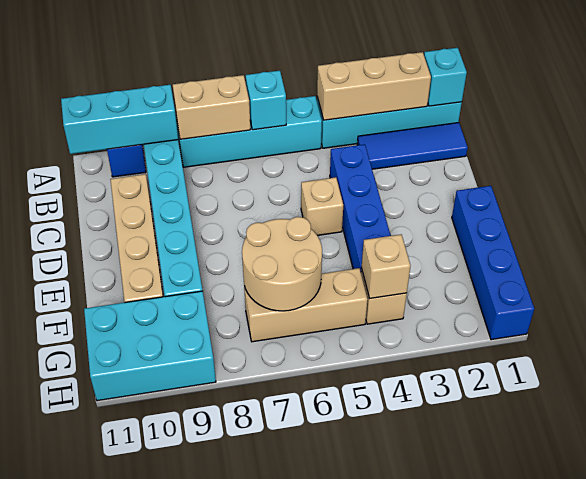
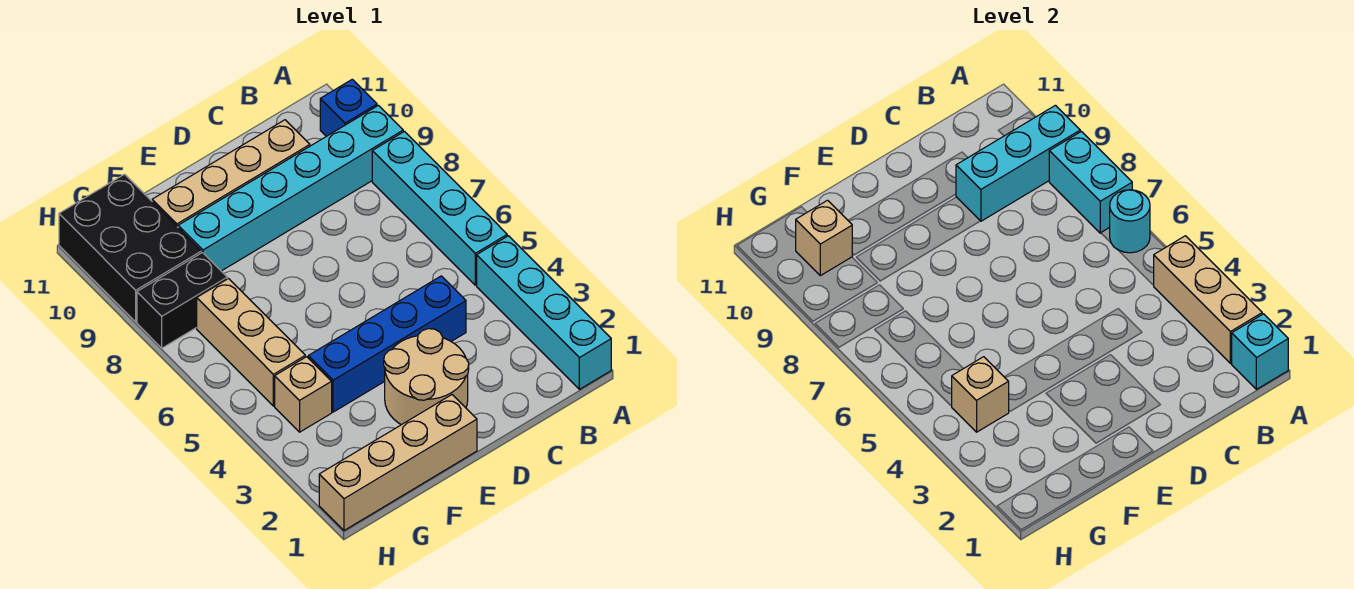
cyan 1x1 brick [246,71,286,130] -> cyan 1x1 round brick [1110,190,1150,253]
tan 1x2 brick [173,75,251,139] -> cyan 1x2 brick [1049,132,1132,233]
cyan 1x3 brick [61,85,178,154] -> cyan 1x3 brick turned to [956,105,1080,221]
blue 1x3 tile [357,122,468,169] -> none
tan 1x1 brick [301,177,343,235] -> tan 1x1 brick moved to [796,200,852,276]
blue 1x4 brick [452,186,534,340] -> tan 1x4 brick [319,395,477,530]
tan 2x2 round brick [242,217,322,311] -> tan 2x2 round brick moved to [384,329,469,425]
none -> black 1x2 brick [137,253,227,348]
cyan 2x3 brick [84,291,216,401] -> black 2x3 brick [59,174,201,322]

